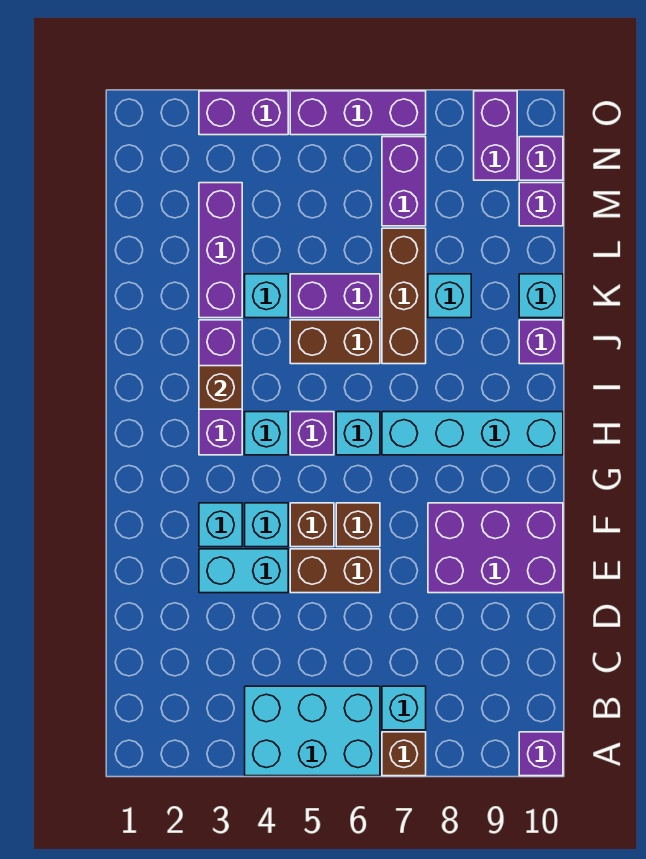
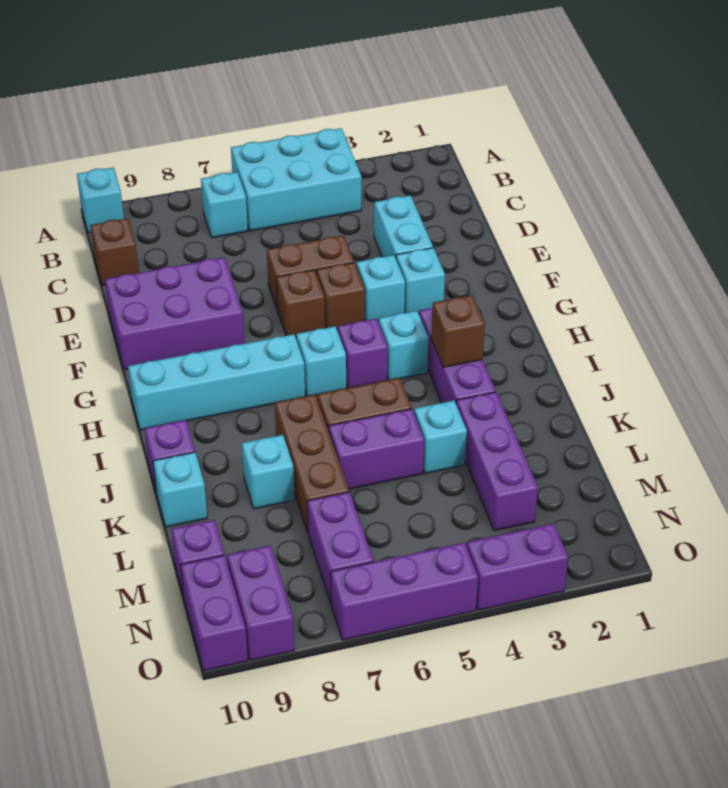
brown 1x1 brick [382,732,426,776] -> brown 1x1 brick moved to [91,218,139,285]
purple 1x1 brick [519,732,563,776] -> cyan 1x1 brick [77,167,124,233]
cyan 1x2 brick [199,549,288,593] -> cyan 1x2 brick turned to [374,195,433,258]
purple 1x1 brick [519,137,563,180] -> purple 1x2 brick [181,555,248,671]

